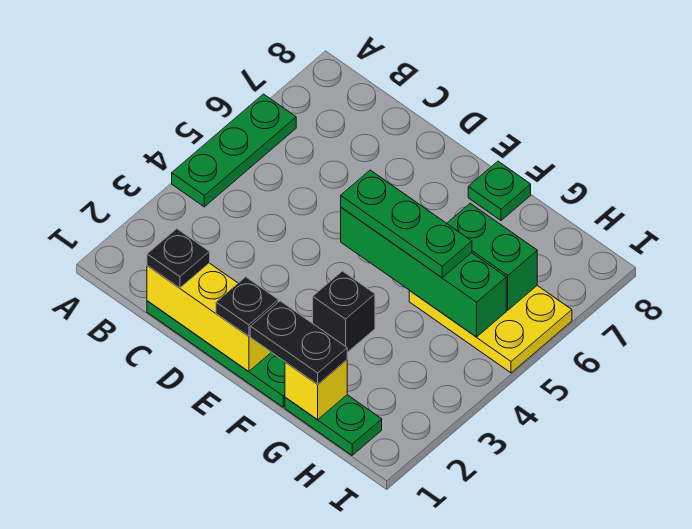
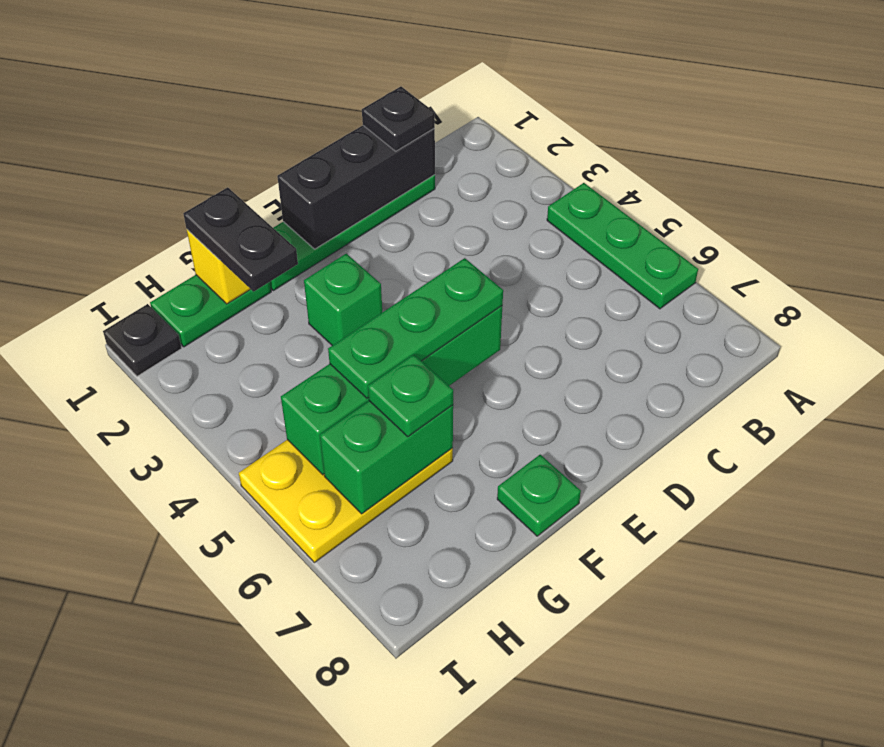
yellow 1x3 brick [147,263,271,372] -> black 1x3 brick [277,125,435,249]
black 1x1 plate [216,277,278,336] -> black 1x1 plate moved to [103,304,182,376]
black 1x2 plate [250,301,347,384] -> black 1x2 plate turned to [183,187,298,292]
black 1x1 brick [313,271,375,352] -> green 1x1 brick [304,254,382,346]
none -> green 1x1 plate [368,354,453,437]

